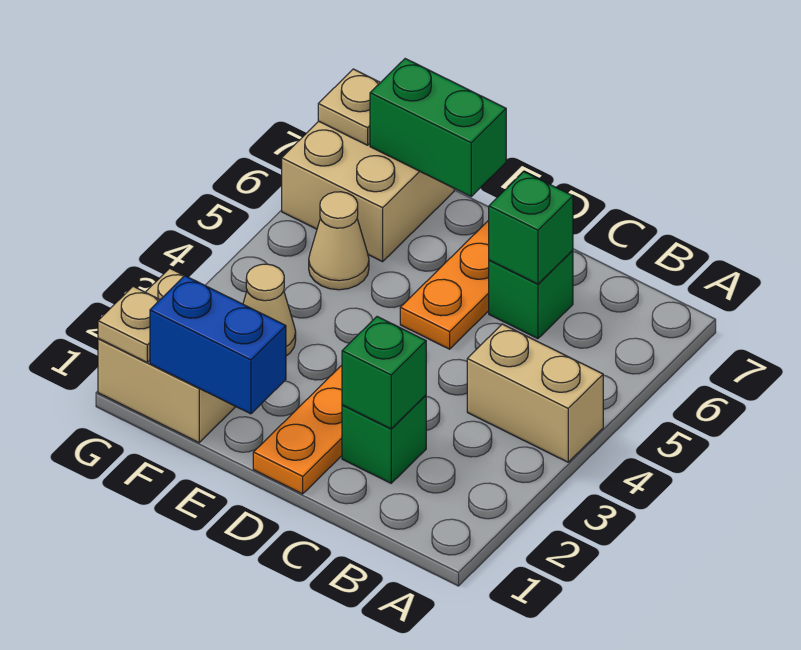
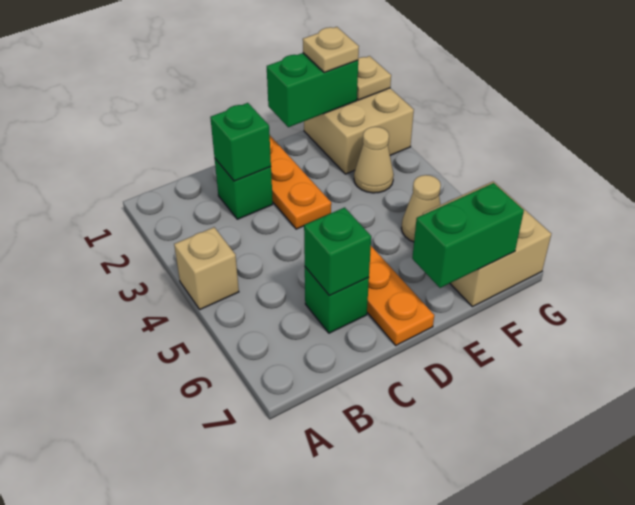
tan 1x2 brick [467,324,603,462] -> tan 1x1 brick [174,227,239,309]
blue 1x2 brick [150,276,286,414] -> green 1x2 brick [267,53,358,127]
tan 1x1 plate [318,69,381,145] -> tan 1x1 plate moved to [303,27,359,73]

